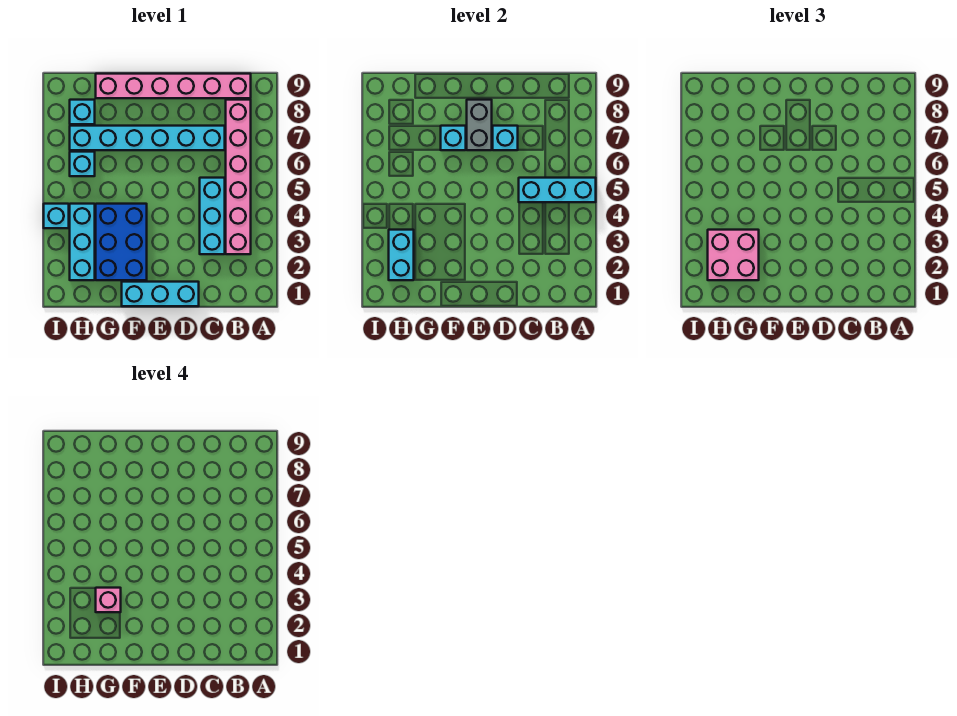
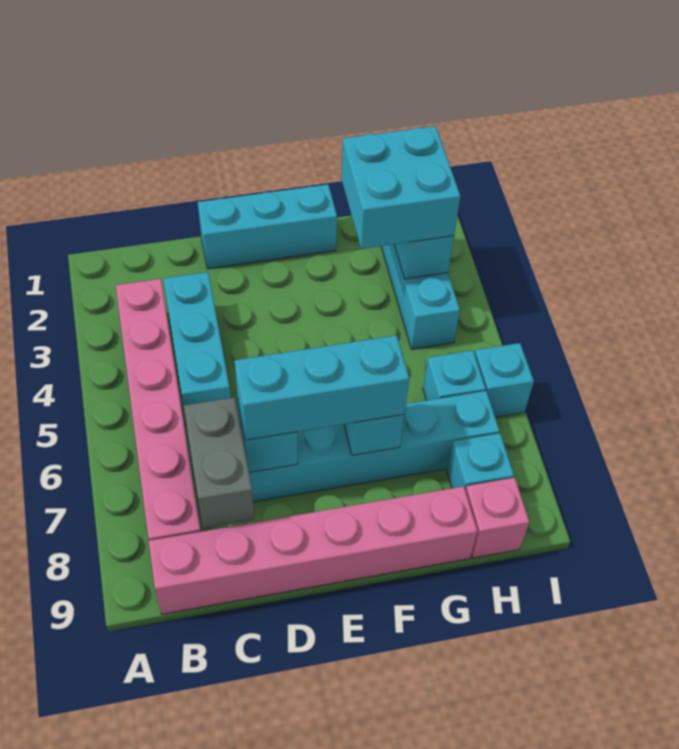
cyan 1x3 brick [519,178,596,202] -> cyan 1x3 brick moved to [235,335,409,440]
grey 1x2 brick [467,100,492,150] -> grey 1x2 brick moved to [184,397,254,529]
blue 2x3 brick [96,204,147,280] -> none
pink 2x2 brick [708,230,759,280] -> cyan 2x2 brick [341,126,461,249]
pink 1x1 brick [96,588,121,612] -> pink 1x1 brick moved to [466,478,529,558]
cyan 1x1 brick [44,204,69,228] -> cyan 1x1 brick moved to [475,343,534,417]

